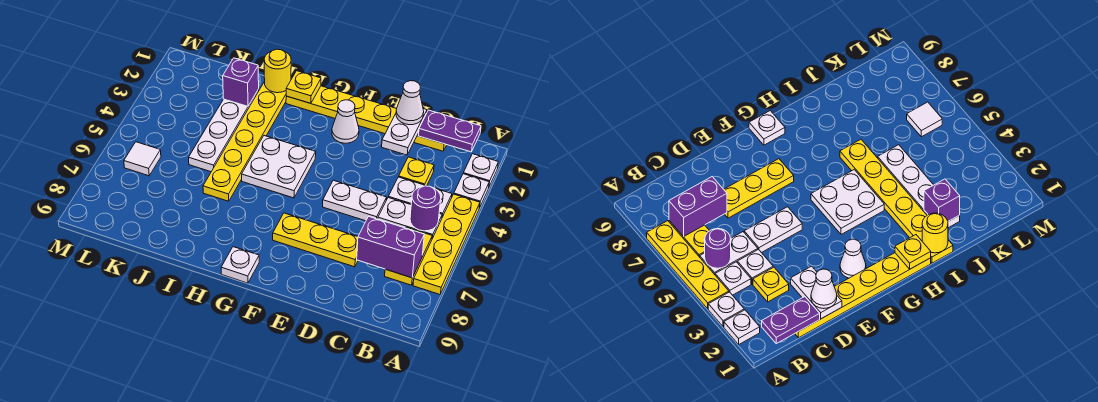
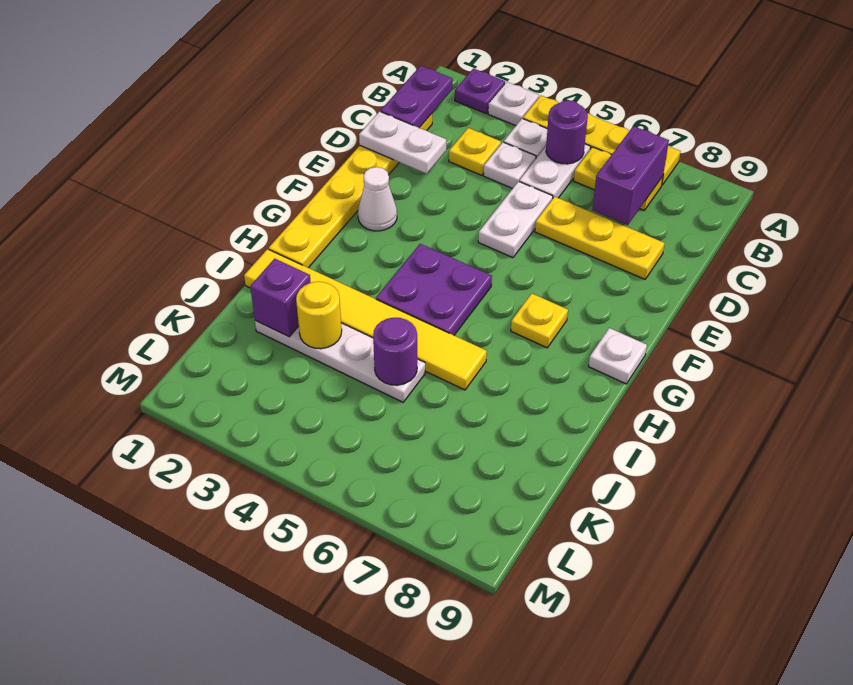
white 1x1 plate [463,154,498,187] -> purple 1x1 plate [455,69,505,114]
white 1x1 cone [396,81,424,125] -> none
yellow 1x3 plate [273,213,358,267] -> yellow 1x3 plate turned to [535,197,665,279]
white 2x2 plate [242,136,316,198] -> purple 2x2 plate [376,244,492,335]
yellow 1x1 plate [286,71,321,103] -> yellow 1x1 plate moved to [511,293,568,348]
yellow 1x6 plate [203,77,292,201] -> yellow 1x6 tile [244,249,487,390]
yellow 1x1 round brick [264,49,291,93] -> yellow 1x1 round brick moved to [296,282,342,349]
none -> purple 1x1 round brick [373,318,417,385]
white 1x1 tile [124,142,161,176] -> none

